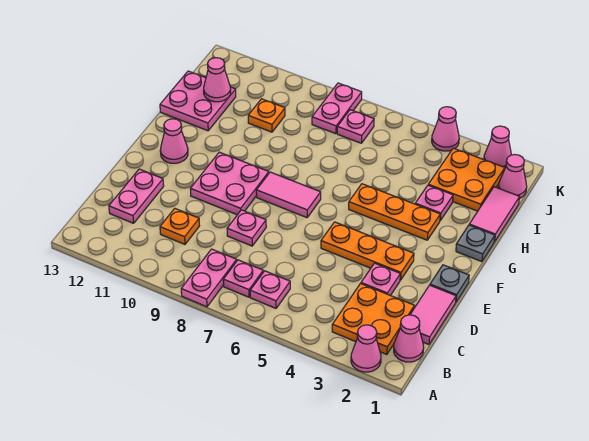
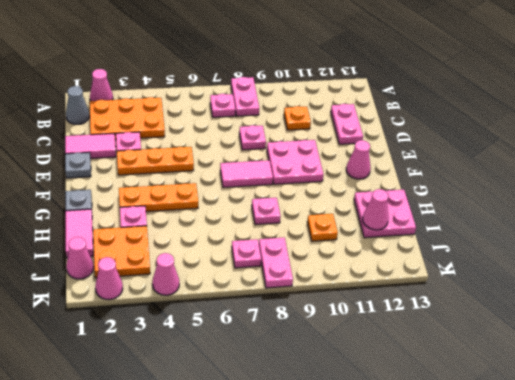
pink 1x1 cone [394,315,424,362] -> grey 1x1 cone [66,86,89,124]
orange 2x2 plate [332,284,414,354] -> orange 2x3 plate [90,97,165,140]
pink 1x1 plate [250,271,290,308] -> pink 1x1 plate moved to [252,198,281,225]
pink 1x2 tile [410,285,456,344] -> pink 1x2 tile turned to [65,133,116,158]

